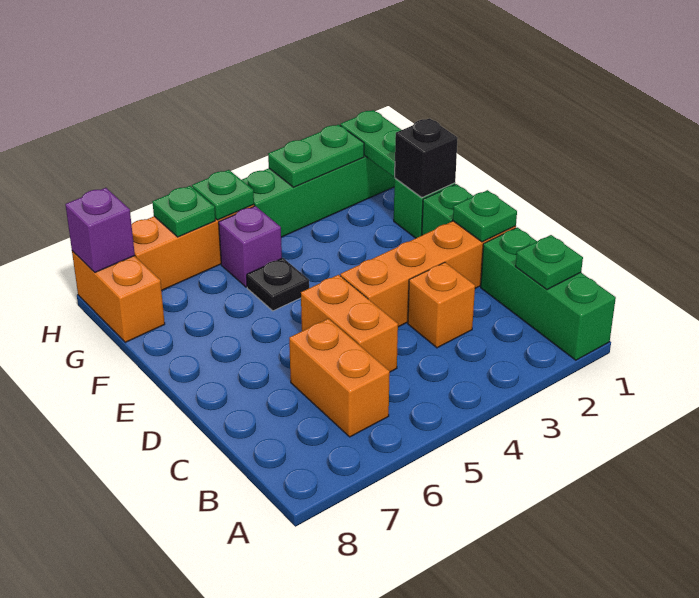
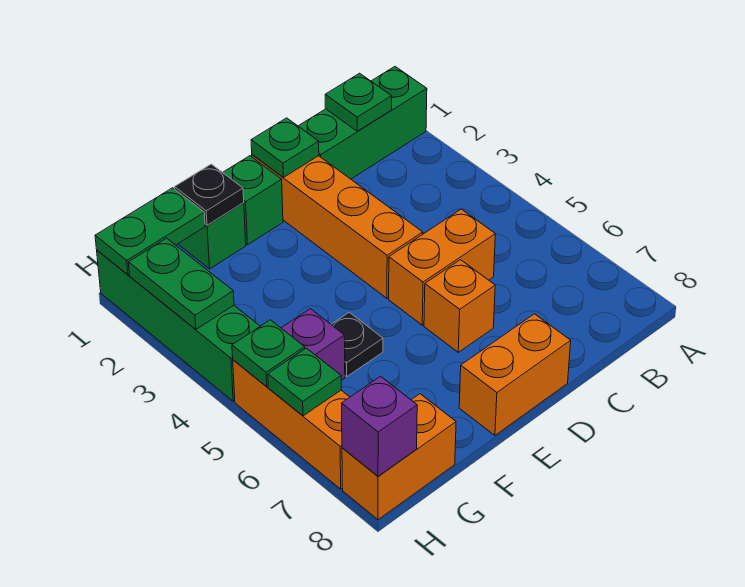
orange 1x2 brick [289,319,390,437] -> orange 1x2 brick moved to [459,314,571,435]
orange 1x1 brick [408,262,475,348] -> orange 1x1 brick moved to [424,260,495,352]
black 1x1 brick [395,118,458,198] -> black 1x1 plate [175,164,244,225]

